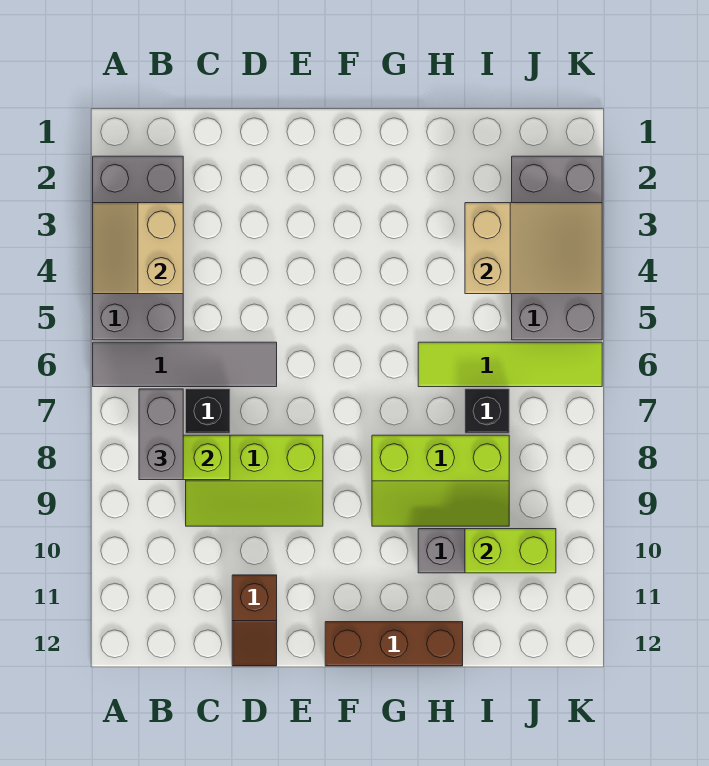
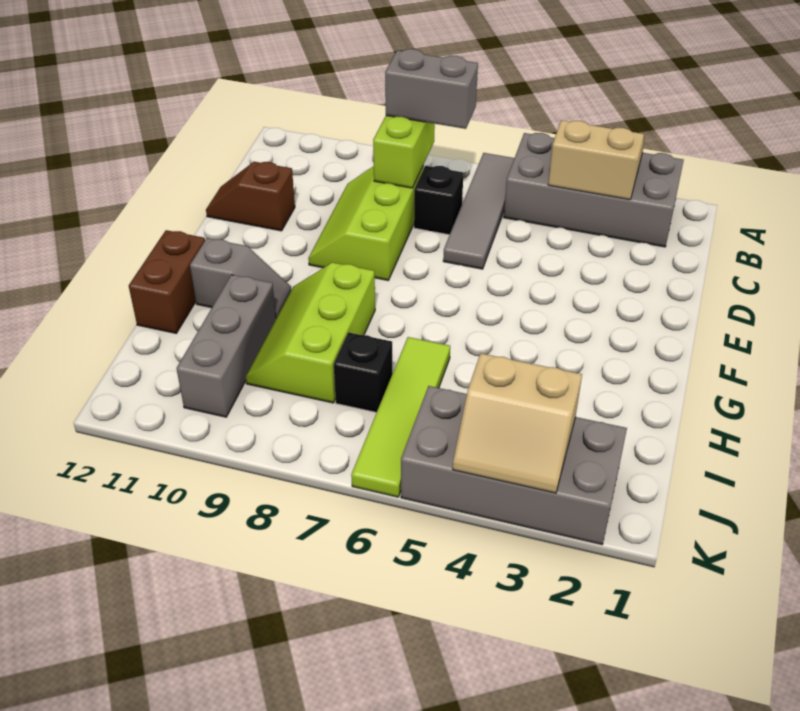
brown 1x3 brick [325,622,463,666] -> brown 1x2 brick [129,230,205,333]
none -> grey 1x2 slope [190,238,291,318]
tan 2x3 slope [465,203,602,294] -> tan 2x2 slope [453,353,582,493]
lime 1x2 brick [465,529,556,573] -> none

